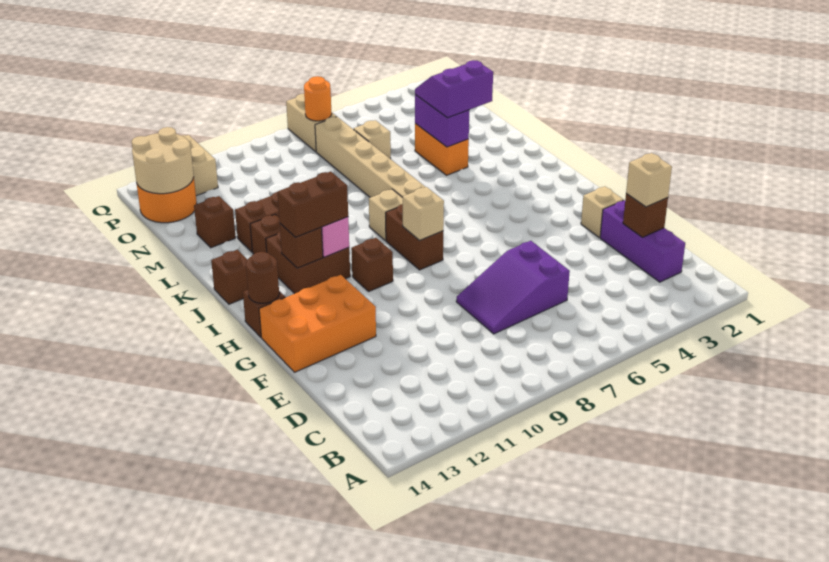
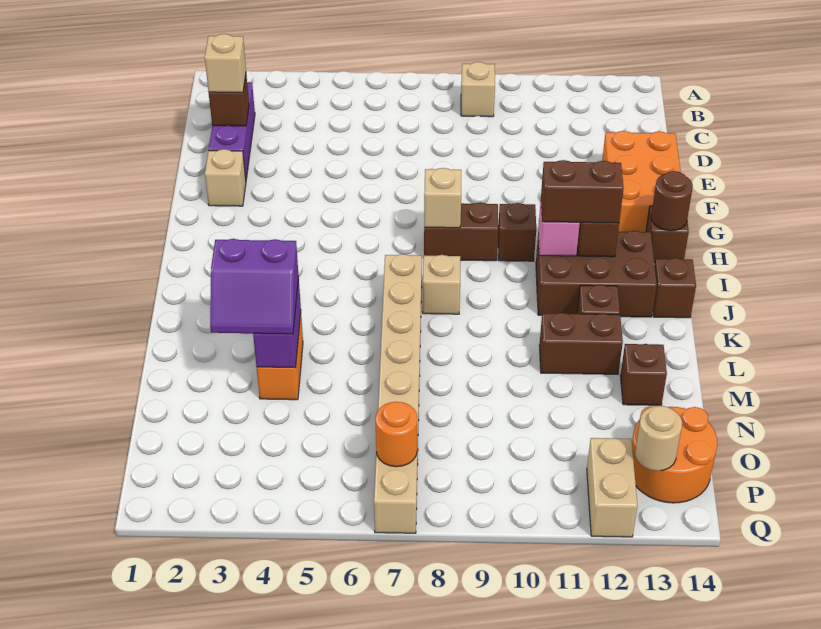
purple 2x3 slope [456,241,570,334] -> none
orange 2x3 brick [259,275,376,372] -> orange 2x3 brick turned to [602,131,681,232]
brown 1x2 brick [386,204,443,270] -> brown 1x2 brick turned to [424,202,498,261]
brown 2x2 brick [266,232,350,294] -> brown 2x3 brick [536,231,657,317]
tan 1x1 brick [353,120,391,159] -> tan 1x1 brick moved to [461,62,495,117]
tan 2x2 round brick [132,127,194,194] -> tan 1x1 round brick [635,406,682,471]

